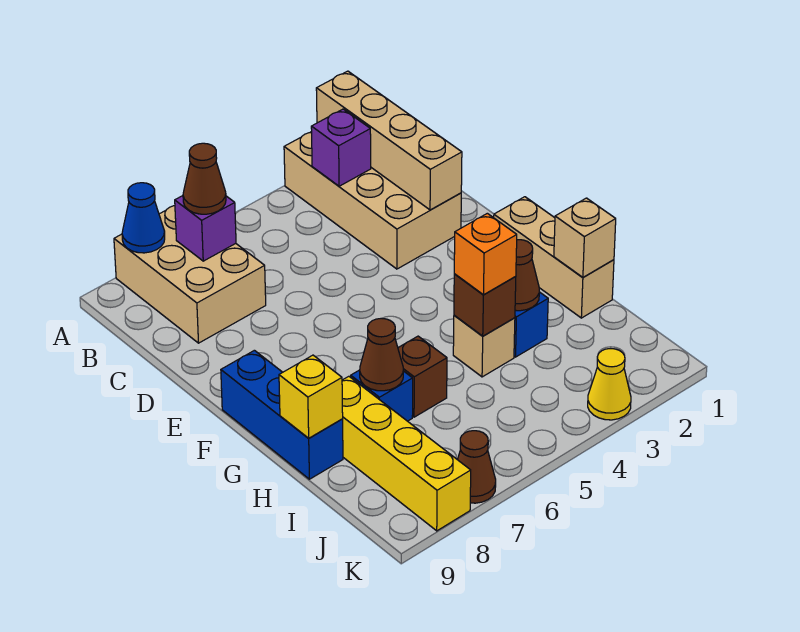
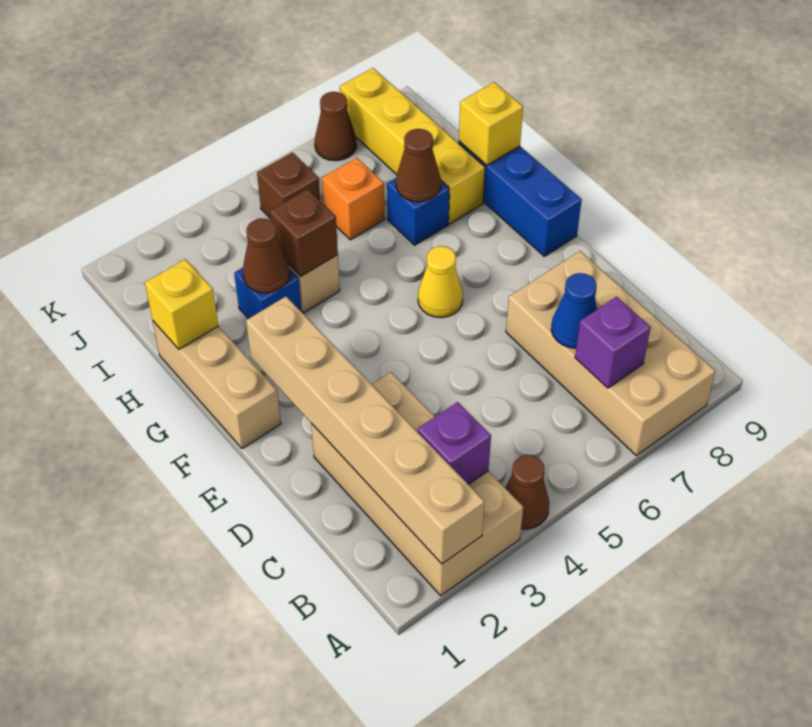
tan 1x4 brick [316,71,462,210] -> tan 1x6 brick [246,297,485,564]
tan 2x3 brick [114,206,266,343] -> tan 2x4 brick [506,251,715,455]
blue 1x1 cone [122,183,165,253] -> blue 1x1 cone moved to [551,273,597,348]
brown 1x1 cone [183,143,226,214] -> brown 1x1 cone moved to [505,455,549,529]
tan 1x1 brick [554,198,616,277] -> yellow 1x1 brick [145,259,218,349]
orange 1x1 brick [454,213,517,295] -> orange 1x1 brick moved to [322,158,385,240]
brown 1x1 brick [398,336,447,417] -> brown 1x1 brick moved to [257,153,320,219]
yellow 1x1 cone [588,349,631,420] -> yellow 1x1 cone moved to [418,246,463,318]

